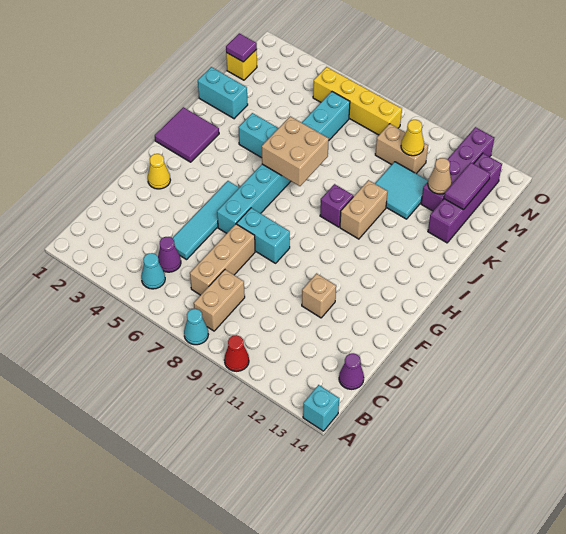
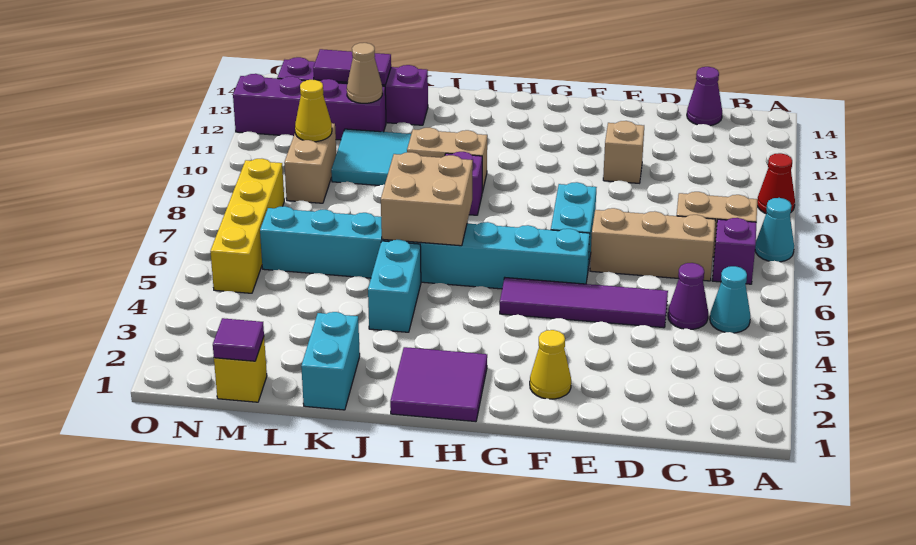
cyan 1x1 brick [303,385,339,431] -> none
none -> purple 1x1 brick [712,218,757,284]
cyan 1x4 tile [173,181,239,260] -> purple 1x4 tile [500,278,668,328]

